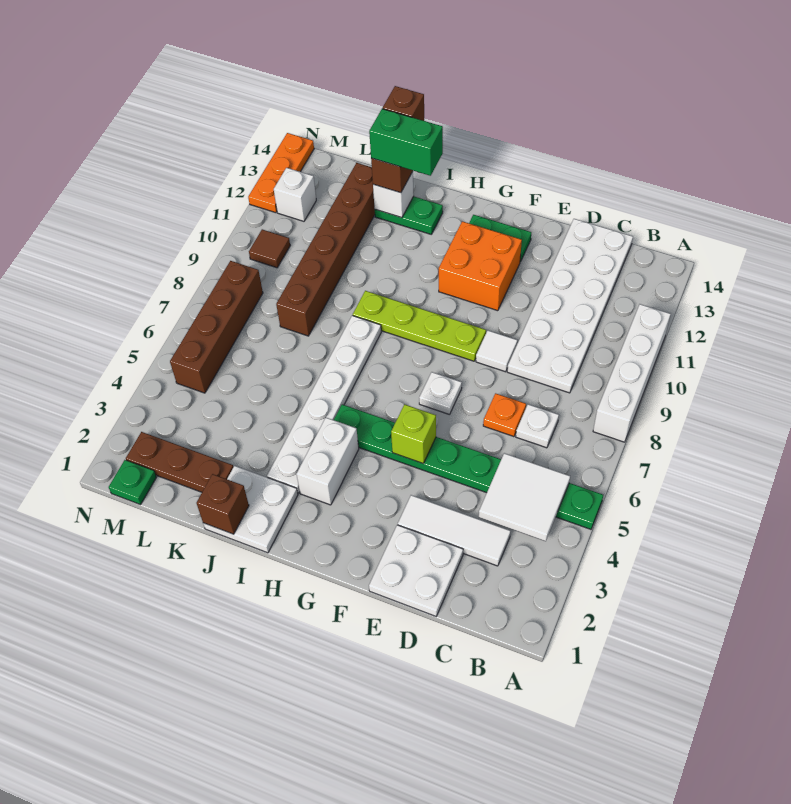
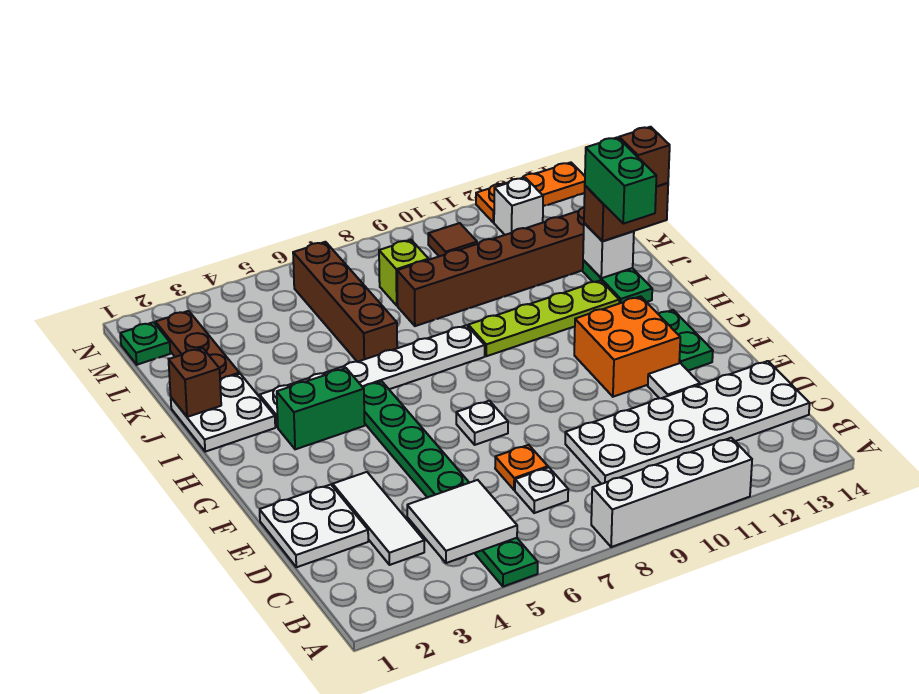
white 1x1 tile [476,331,517,372] -> white 1x1 tile moved to [648,363,700,398]
lime 1x1 brick [391,404,436,464] -> lime 1x1 brick moved to [379,240,429,306]
lime 1x4 plate [353,291,486,361] -> lime 1x4 plate turned to [468,280,619,356]
white 1x2 brick [296,418,359,505] -> green 1x2 brick [277,368,365,449]
brown 1x4 brick [170,261,263,393] -> brown 1x4 brick turned to [293,242,397,362]

